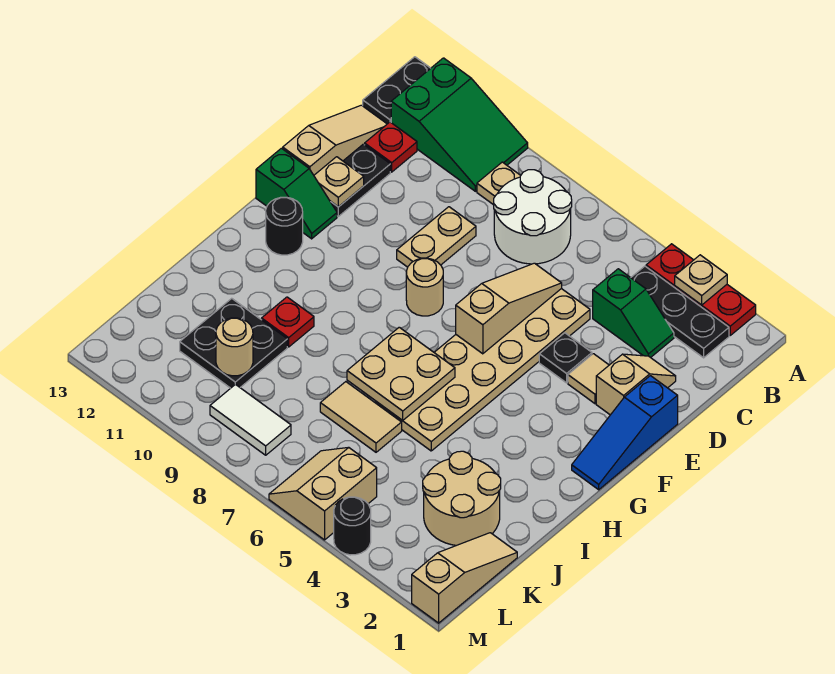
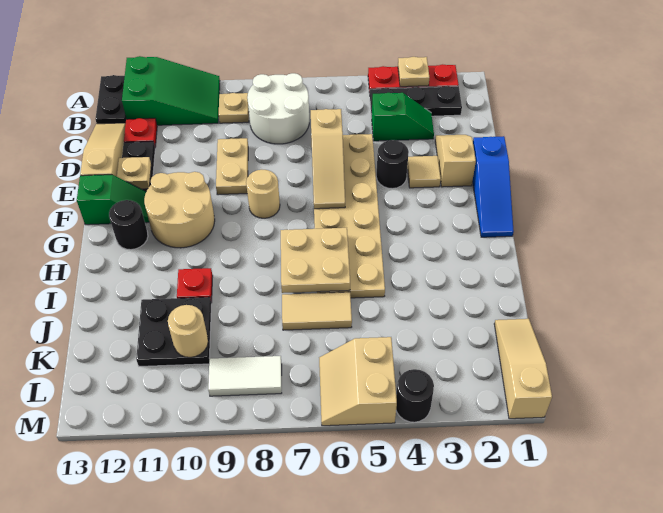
tan 1x3 slope [456,263,562,354] -> tan 1x3 slope turned to [311,109,345,209]
black 1x1 plate [539,333,592,383] -> black 1x1 round brick [376,140,409,189]
tan 2x2 round brick [423,451,501,545] -> tan 2x2 round brick moved to [144,172,215,248]

